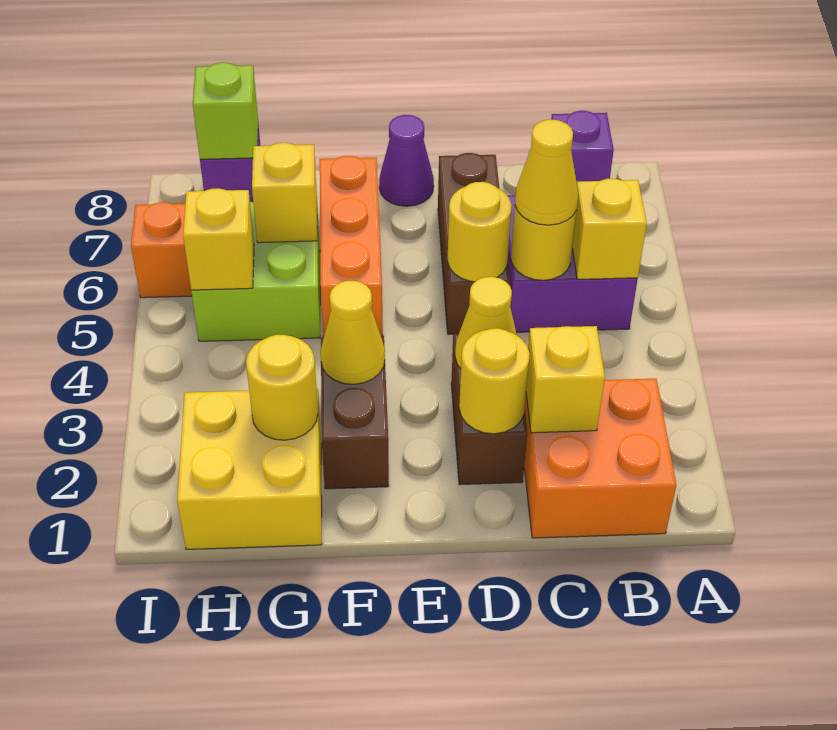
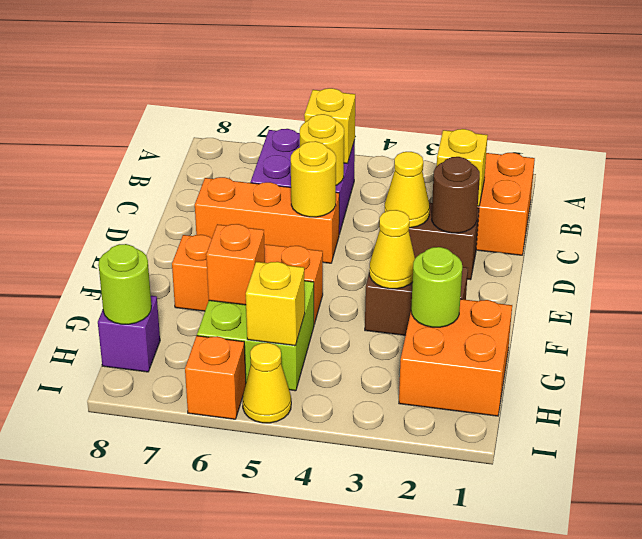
purple 1x1 brick [551,111,614,182] -> none
yellow 1x1 cone [515,120,578,225] -> yellow 1x1 cone moved to [243,343,291,423]
yellow 1x1 round brick [459,328,530,434] -> brown 1x1 round brick [432,157,480,233]
brown 1x3 brick [438,153,510,334] -> orange 1x3 brick [195,177,339,263]
purple 1x1 cone [379,115,434,206] -> none
yellow 2x2 brick [177,389,322,549] -> orange 2x2 brick [399,299,512,416]
yellow 1x1 round brick [246,335,318,440] -> lime 1x1 round brick [411,247,462,327]
yellow 1x1 brick [252,143,317,243] -> orange 1x1 brick [206,224,265,305]
lime 1x1 brick [193,63,258,159] -> lime 1x1 round brick [99,244,151,324]

